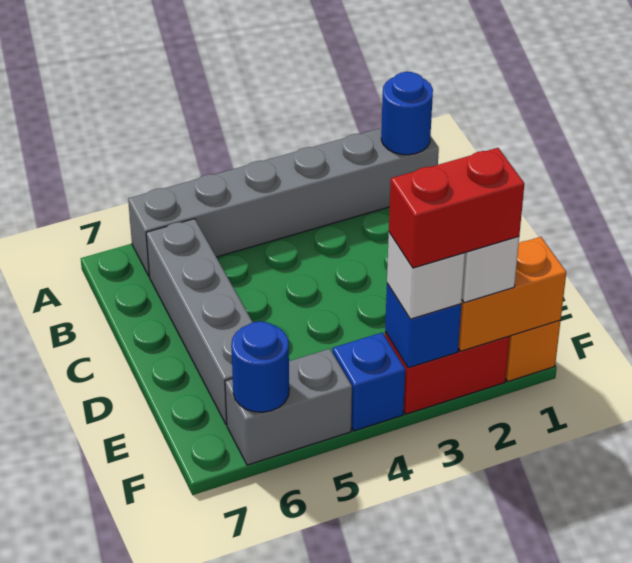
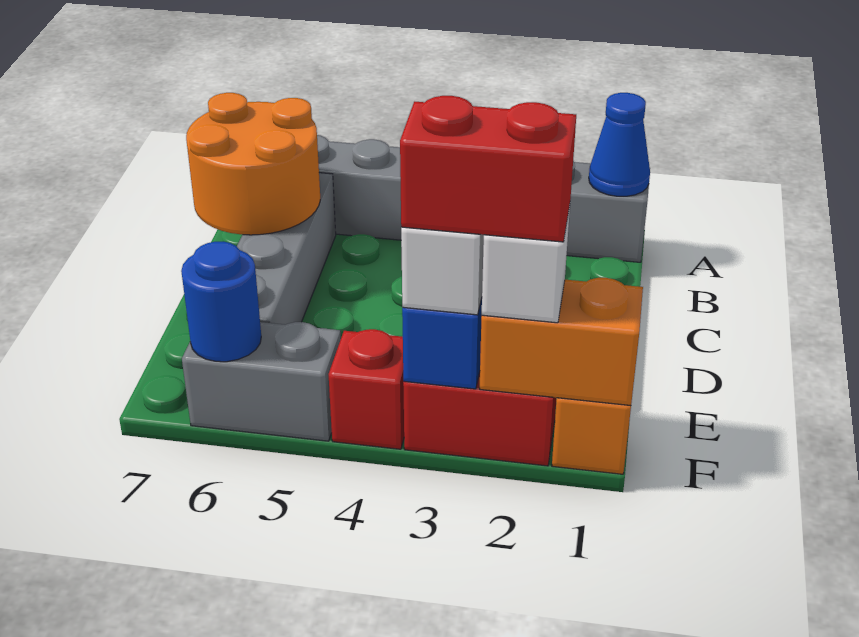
blue 1x1 round brick [381,72,433,155] -> blue 1x1 cone [589,93,650,196]
none -> orange 2x2 round brick [186,93,320,235]
blue 1x1 brick [333,333,405,431] -> red 1x1 brick [329,329,404,449]

